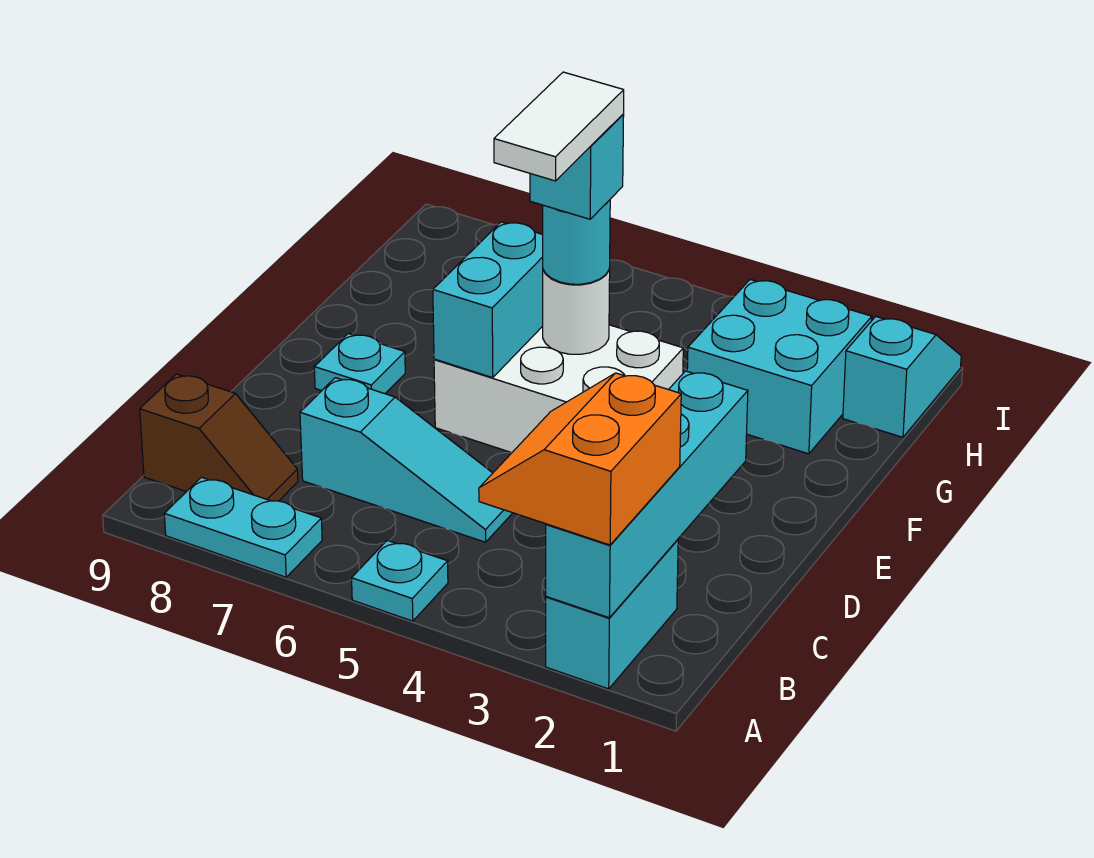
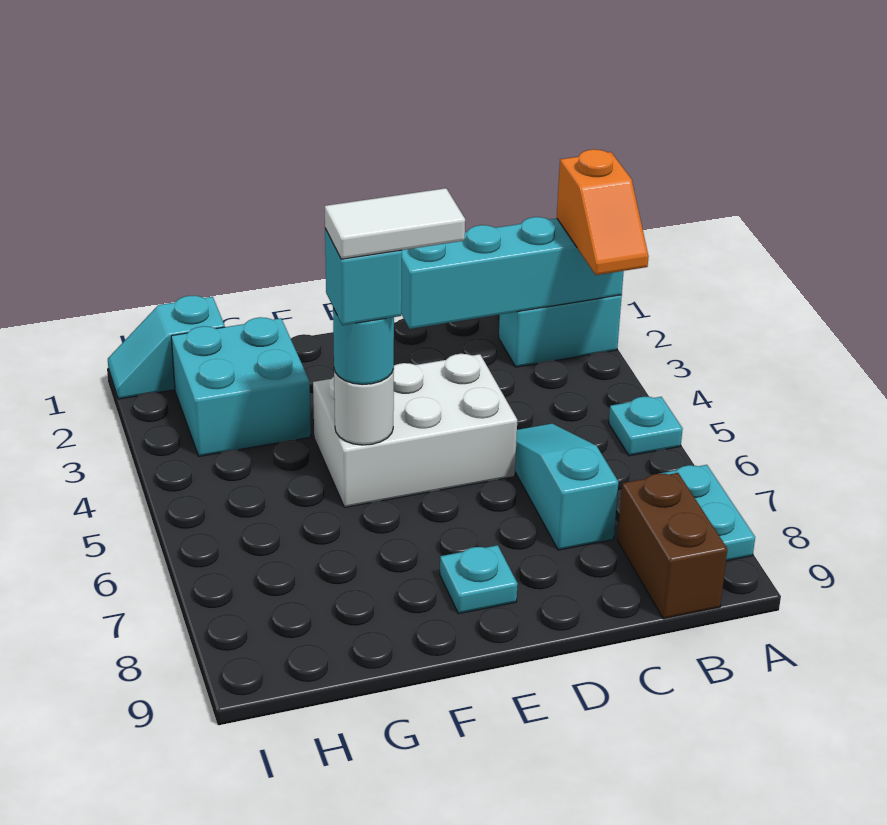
orange 2x2 slope [479,373,681,545] -> orange 1x2 slope [557,149,649,275]
brown 1x2 slope [140,374,298,501] -> brown 1x2 brick [618,473,727,619]
white 2x3 brick [434,325,683,453] -> white 2x3 brick turned to [313,354,517,507]
cyan 1x2 brick [433,222,543,378] -> none

